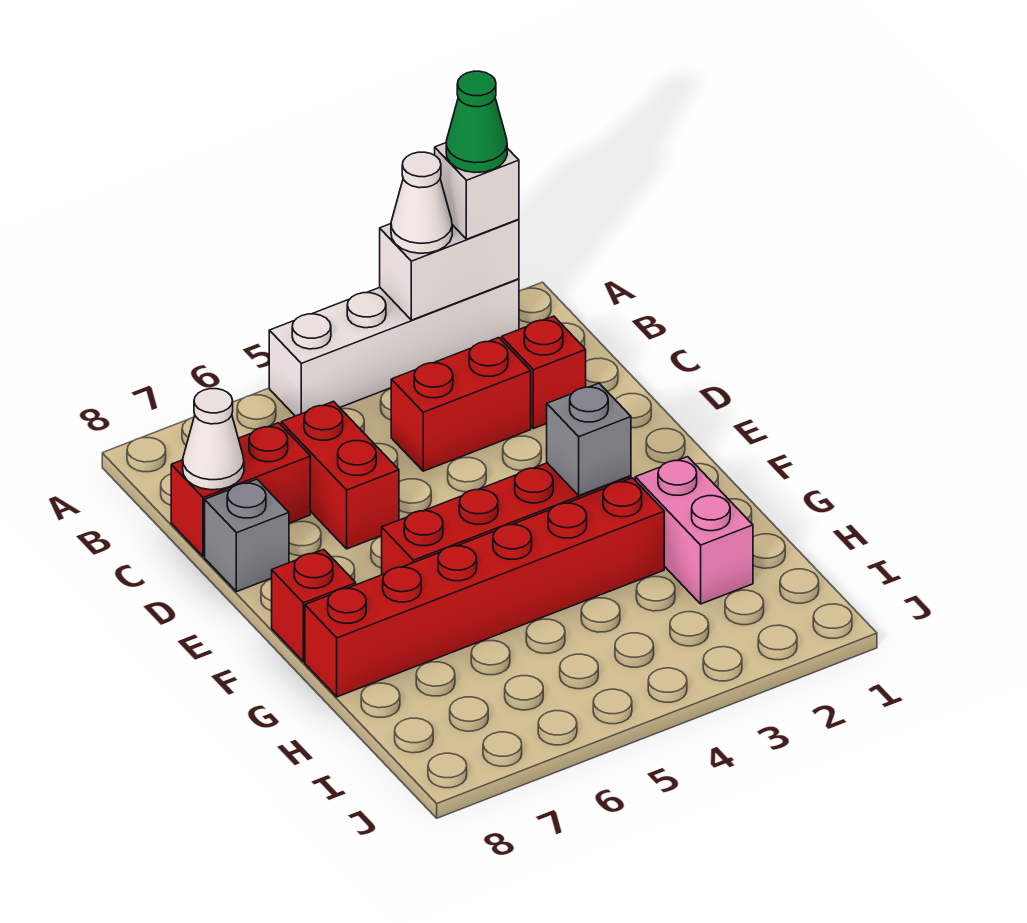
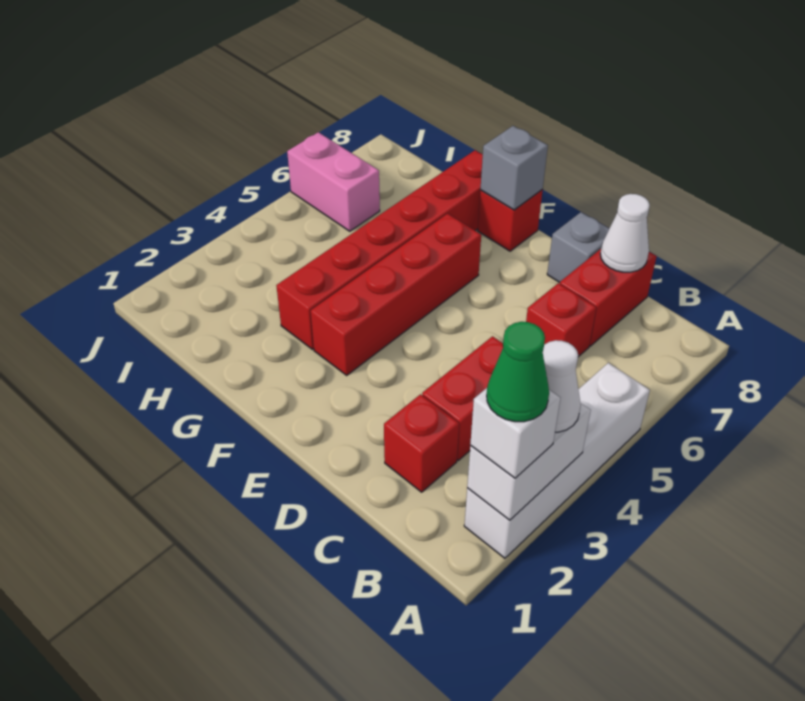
red 1x2 brick [281,401,399,549] -> red 1x1 brick [526,283,596,357]
grey 1x1 brick [547,383,631,495] -> grey 1x1 brick moved to [480,126,548,210]
pink 1x2 brick [635,457,753,604] -> pink 1x2 brick moved to [287,132,380,231]

